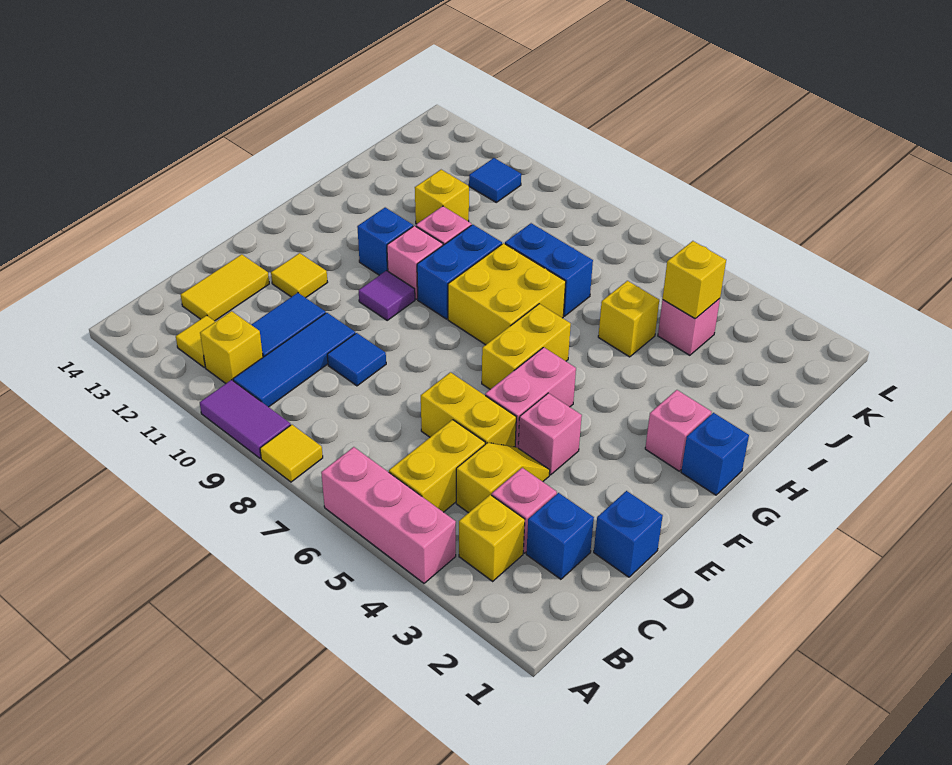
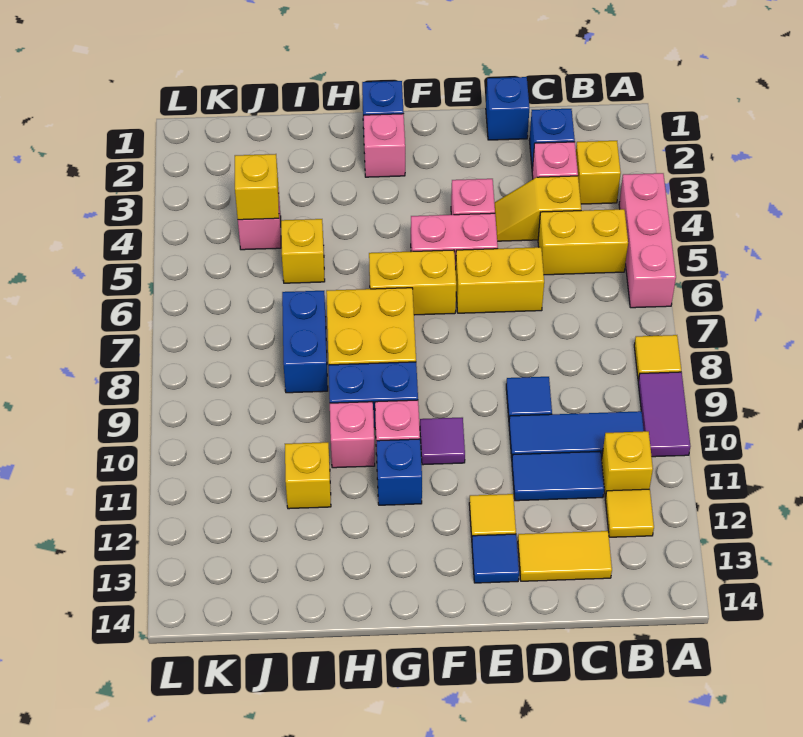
yellow 1x2 brick [421,372,516,447] -> yellow 1x2 brick turned to [456,247,544,313]
blue 1x1 tile [469,158,521,202] -> blue 1x1 tile moved to [472,534,519,583]

